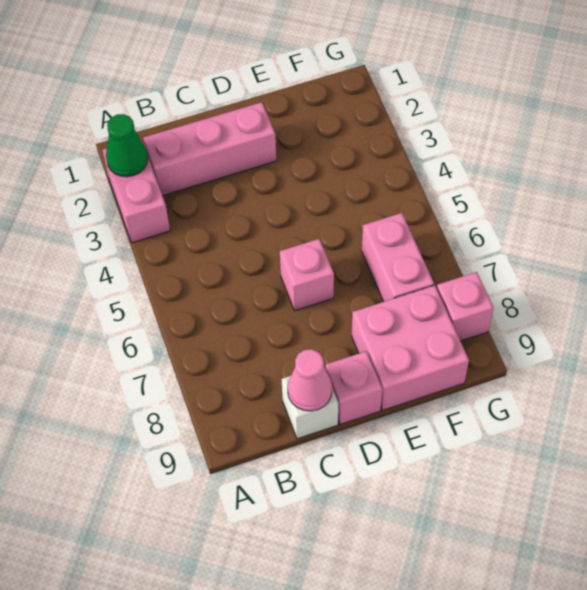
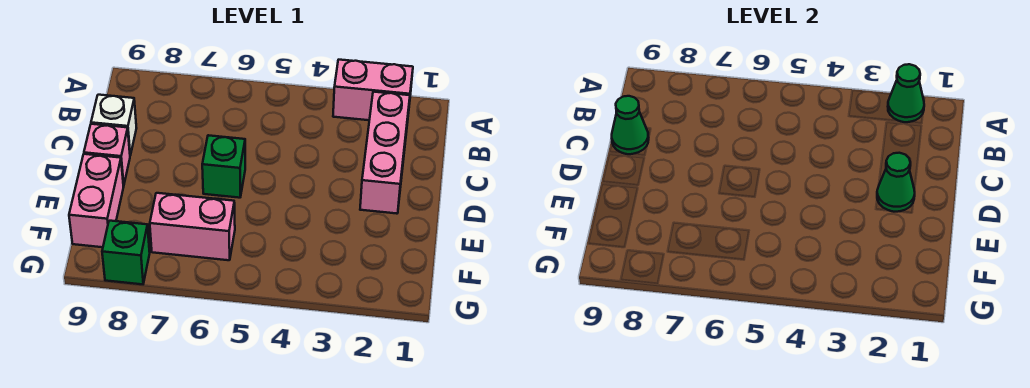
pink 1x1 cone [287,349,332,411] -> green 1x1 cone [612,96,649,154]
none -> green 1x1 cone [877,153,915,212]
pink 1x1 brick [280,239,334,311] -> green 1x1 brick [202,135,245,198]
pink 2x2 brick [351,286,469,410] -> pink 1x2 brick [69,154,124,247]
pink 1x1 brick [437,272,494,341] -> green 1x1 brick [102,221,150,284]

